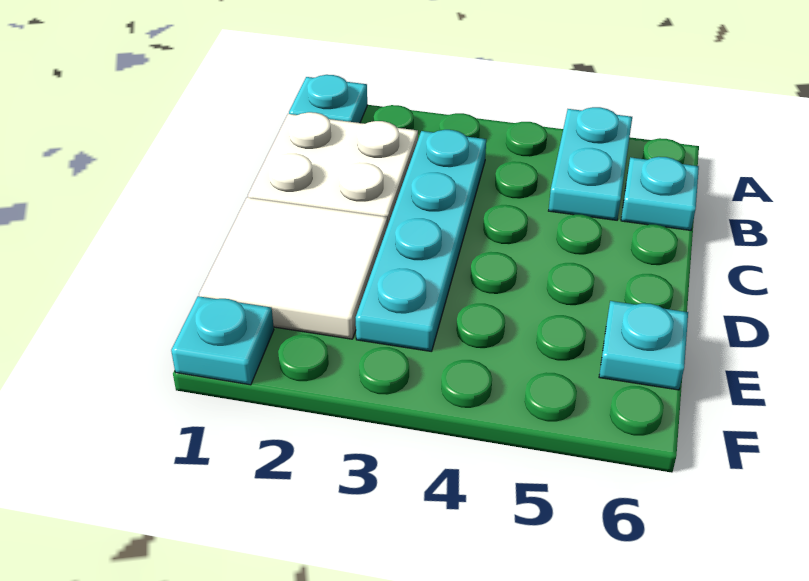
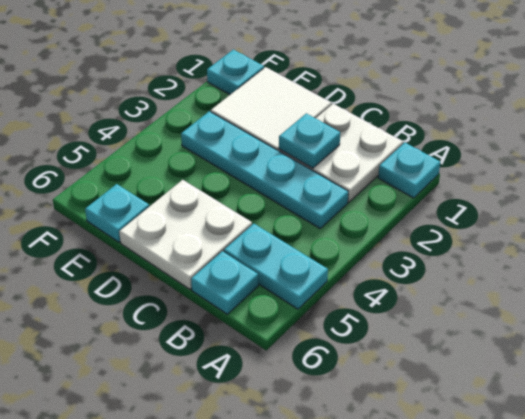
none -> cyan 1x1 plate [279,113,340,168]
none -> white 2x2 plate [119,180,252,289]

